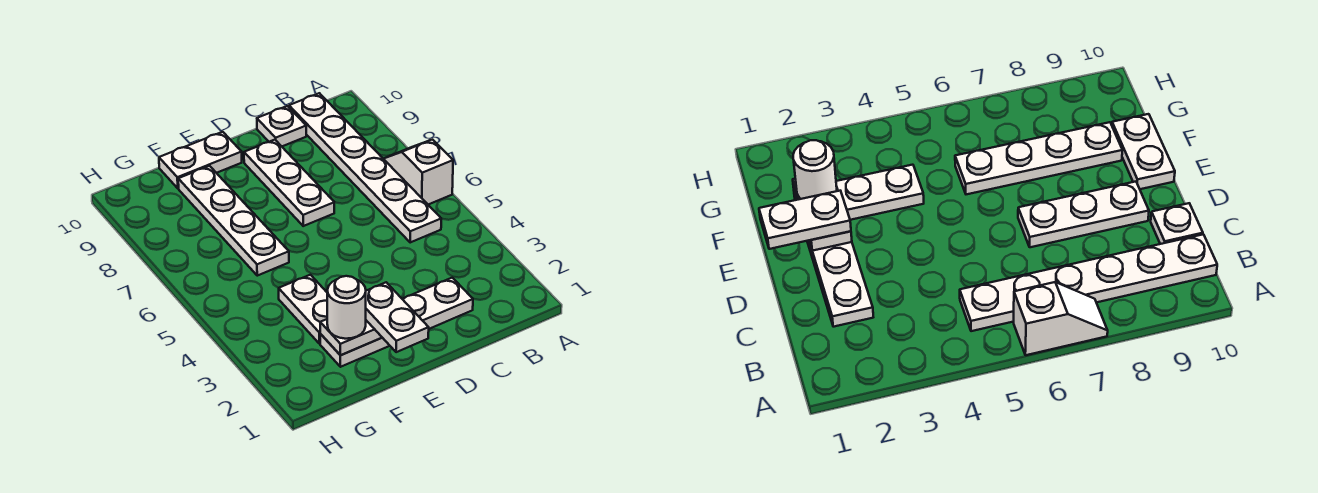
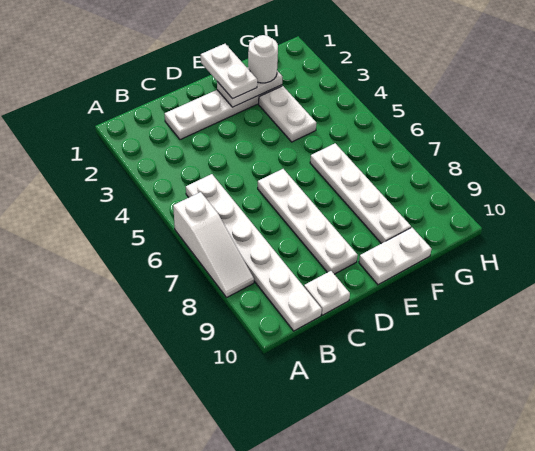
white 1x2 slope [384,140,453,205] -> white 1x3 slope [173,192,254,297]
white 1x3 plate [244,140,334,226] -> white 1x4 plate [258,169,358,274]

